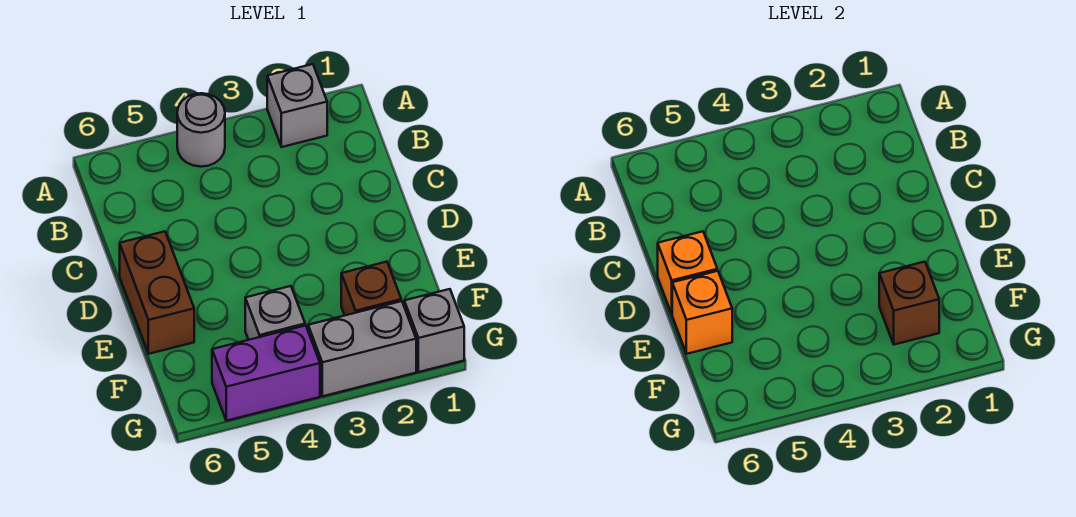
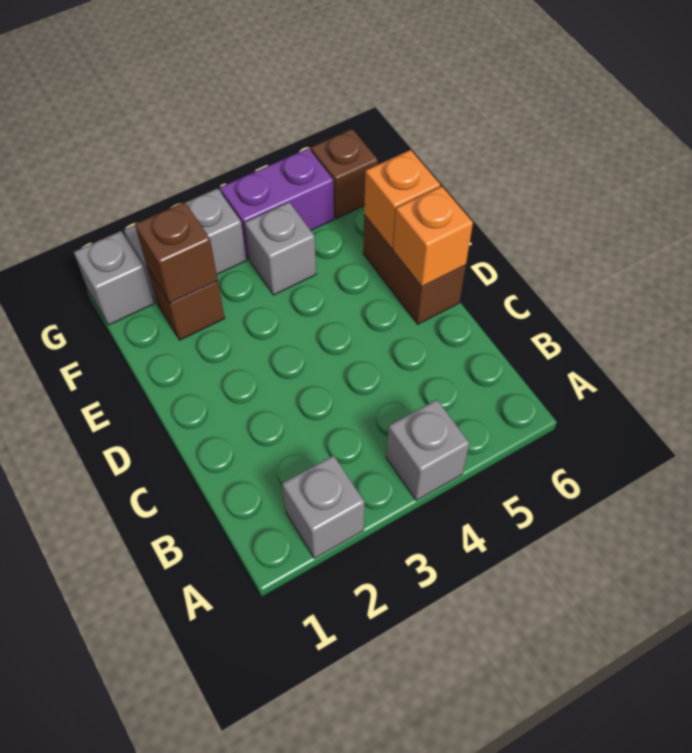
grey 1x1 round brick [177,93,225,167] -> grey 1x1 brick [386,400,470,501]
none -> brown 1x1 brick [311,129,378,219]

